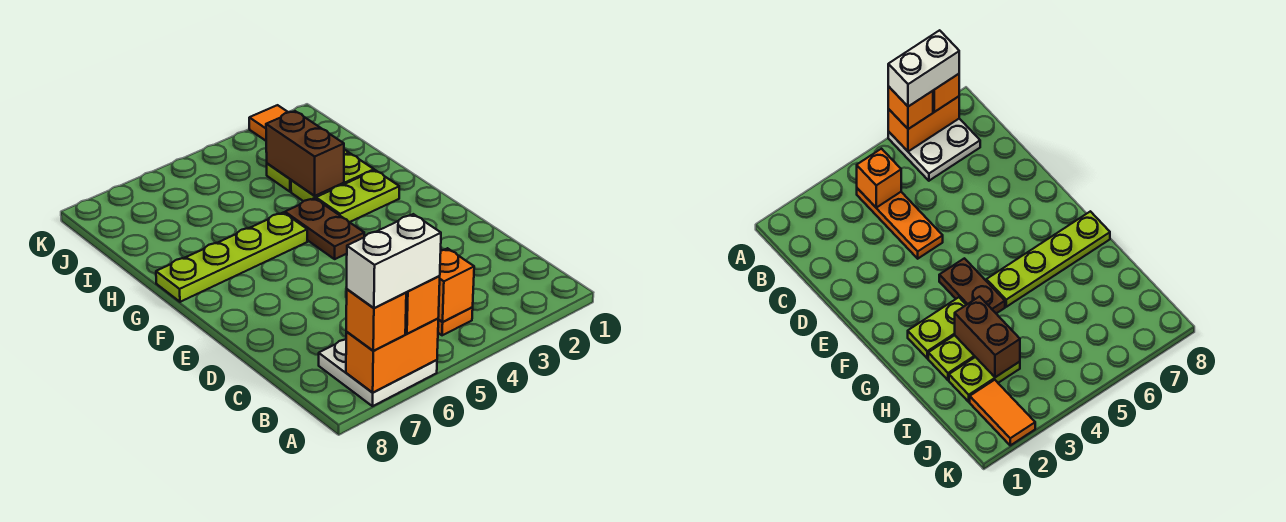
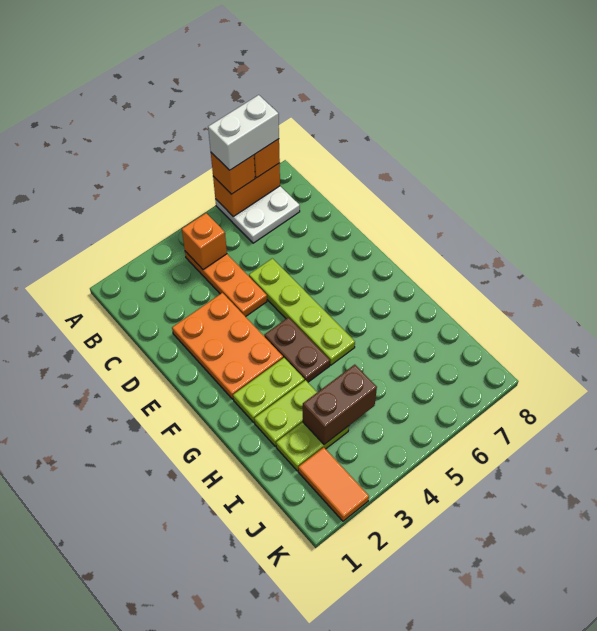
none -> orange 2x3 plate [172,293,283,399]
lime 1x4 plate [156,212,308,302] -> lime 1x4 plate turned to [249,258,355,365]
brown 1x2 brick [266,111,344,196] -> brown 1x2 brick turned to [303,365,377,444]

